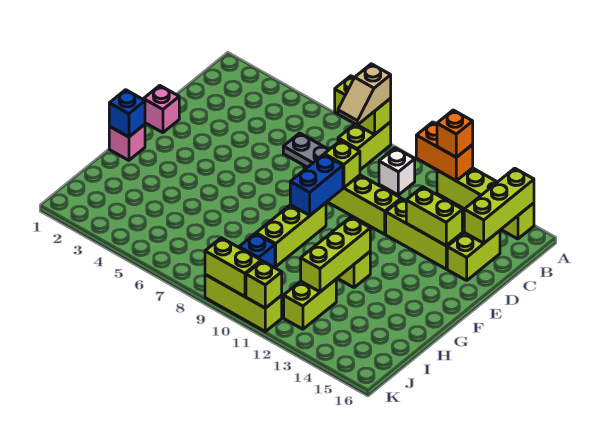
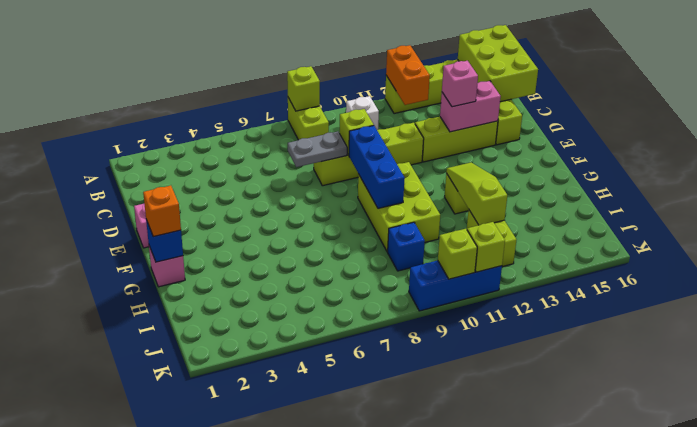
lime 1x2 brick [335,76,391,135] -> lime 1x1 brick [287,66,320,111]
tan 1x2 slope [338,64,391,125] -> none
orange 1x2 brick [416,122,473,181] -> orange 1x2 brick turned to [386,45,430,105]
orange 1x1 brick [437,110,473,157] -> orange 1x1 brick moved to [143,186,181,237]
lime 1x3 brick [464,168,534,243] -> lime 2x3 brick [458,25,538,102]
lime 1x2 brick [406,187,462,246] -> pink 1x2 brick [440,81,501,132]
none -> pink 1x1 brick [442,61,478,107]
blue 1x2 brick [290,154,343,215] -> blue 1x3 brick [349,126,404,208]
lime 1x3 brick [256,203,326,267] -> lime 2x3 brick [358,162,440,252]
lime 1x3 brick [301,217,370,292] -> lime 1x3 slope [446,162,507,225]
lime 1x3 brick [205,275,282,331] -> blue 1x3 brick [409,261,502,311]
lime 1x2 brick [205,238,261,297] -> lime 1x1 brick [438,229,477,279]

